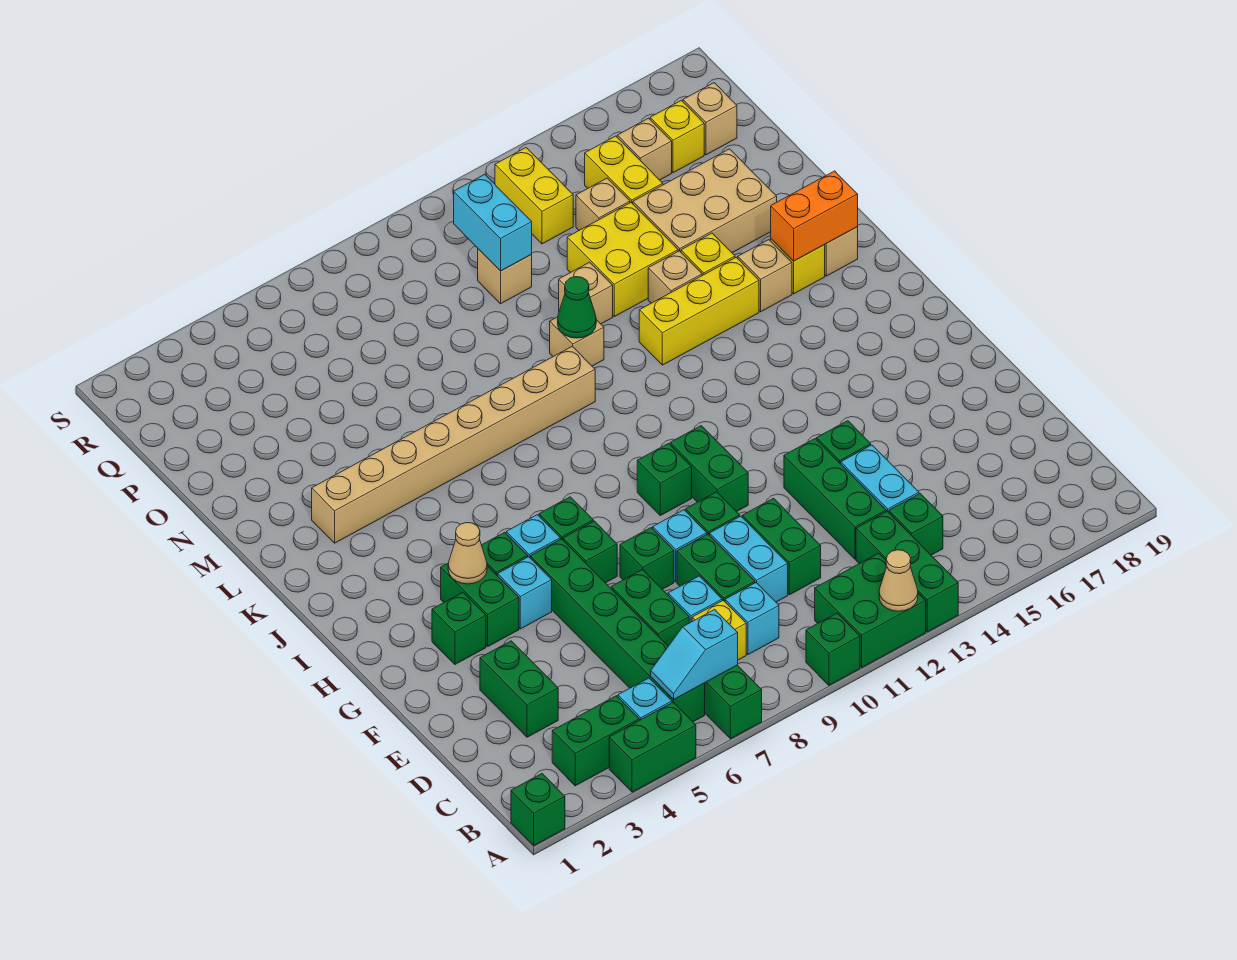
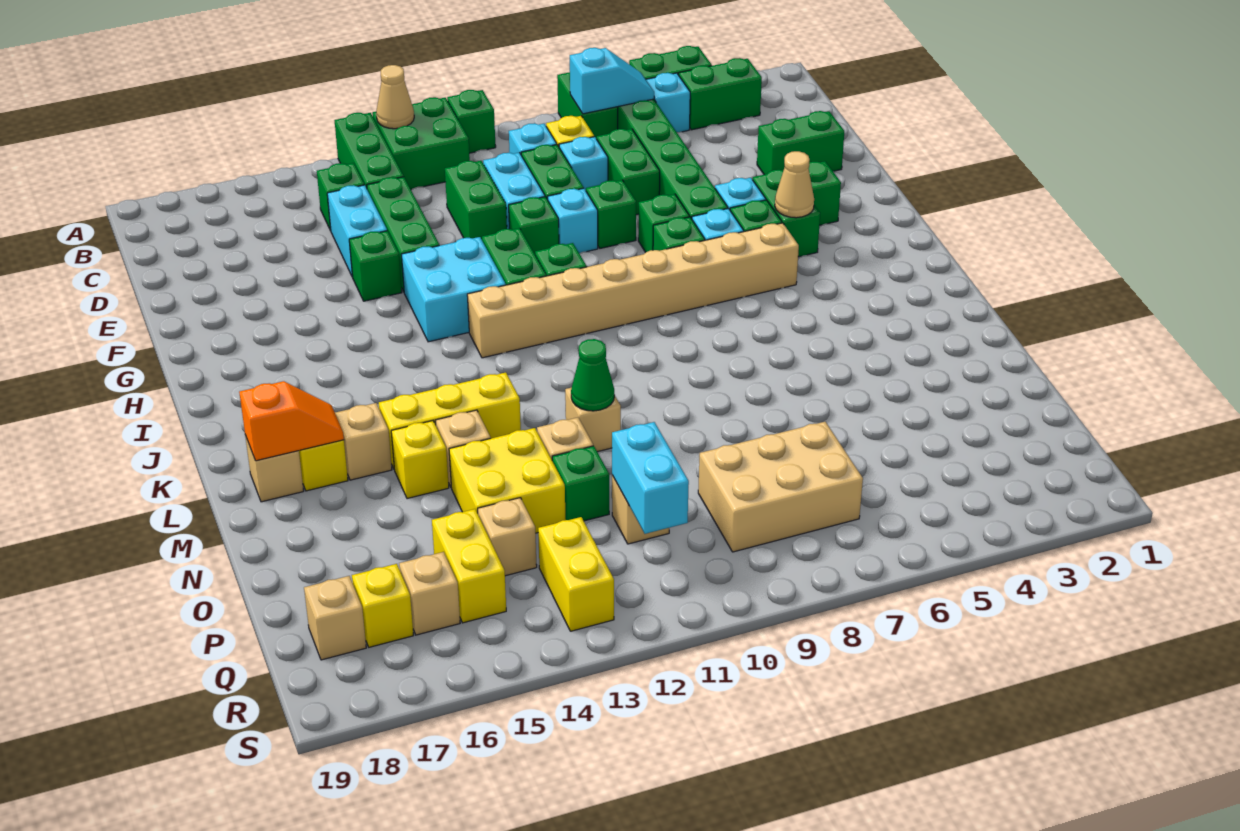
green 1x1 brick [511,774,565,845] -> green 1x1 brick moved to [552,446,609,521]
green 1x2 brick [480,641,558,737] -> green 1x2 brick turned to [757,111,844,175]
none -> cyan 2x2 brick [401,237,506,342]
tan 1x8 brick [312,346,595,543] -> tan 1x8 brick moved to [467,223,799,358]
orange 1x2 brick [771,171,858,261] -> orange 1x2 slope [239,381,344,461]
tan 2x3 brick [633,149,777,253] -> tan 2x3 brick moved to [698,422,863,552]

